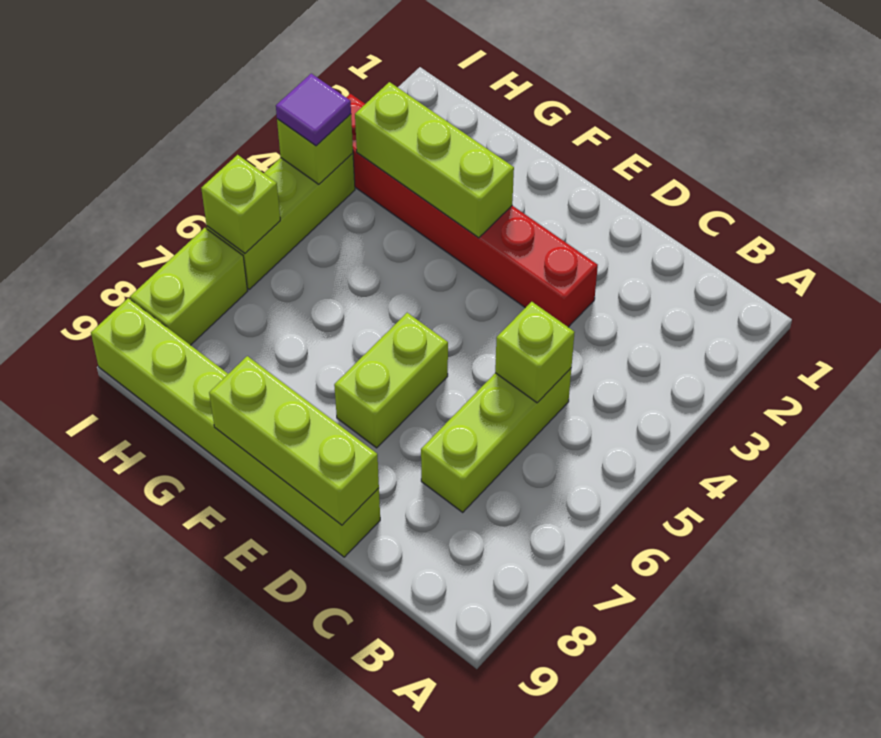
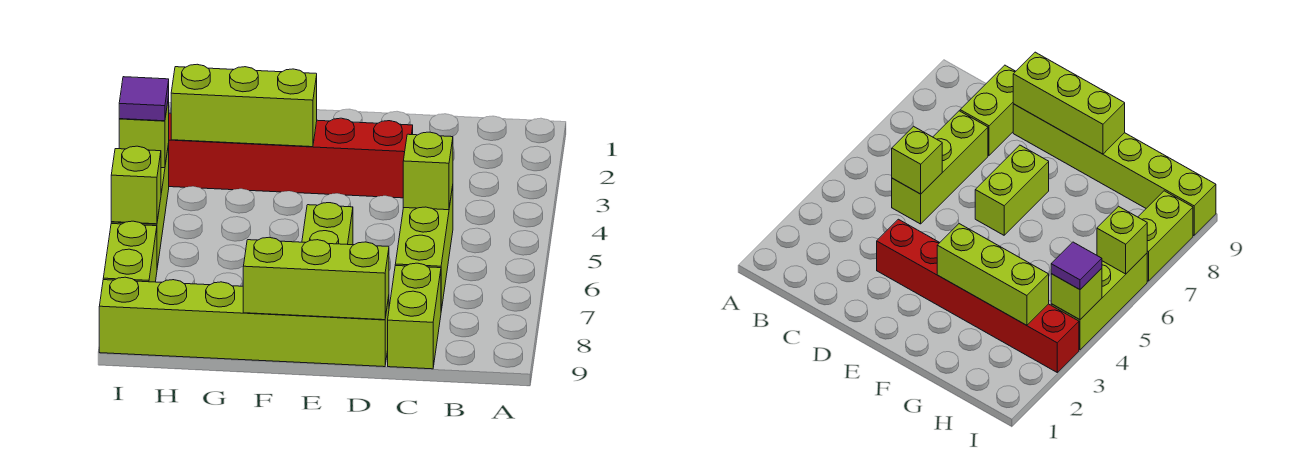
none -> lime 1x2 brick [388,263,441,369]

